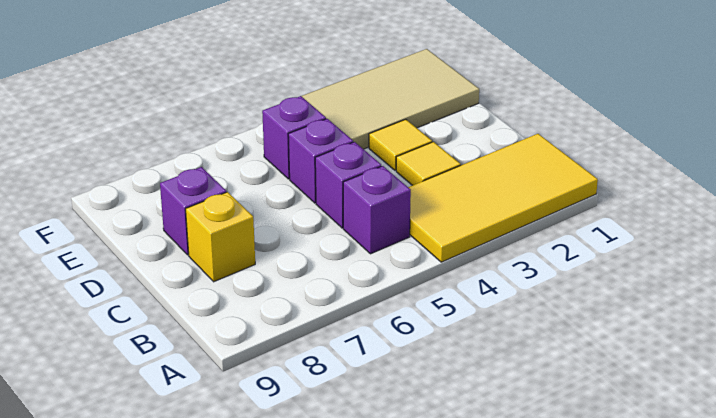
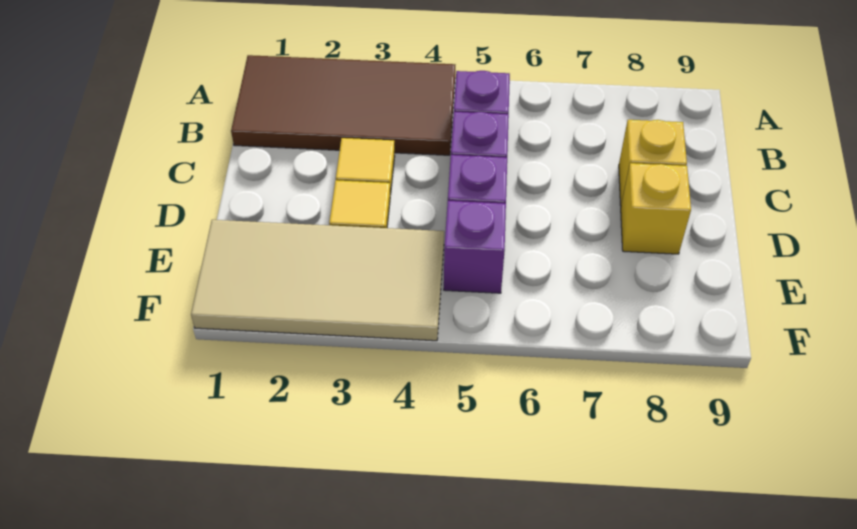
yellow 2x4 tile [408,134,598,262] -> brown 2x4 tile [231,55,455,155]
purple 1x1 brick [160,167,226,255] -> yellow 1x1 brick [621,163,691,254]

